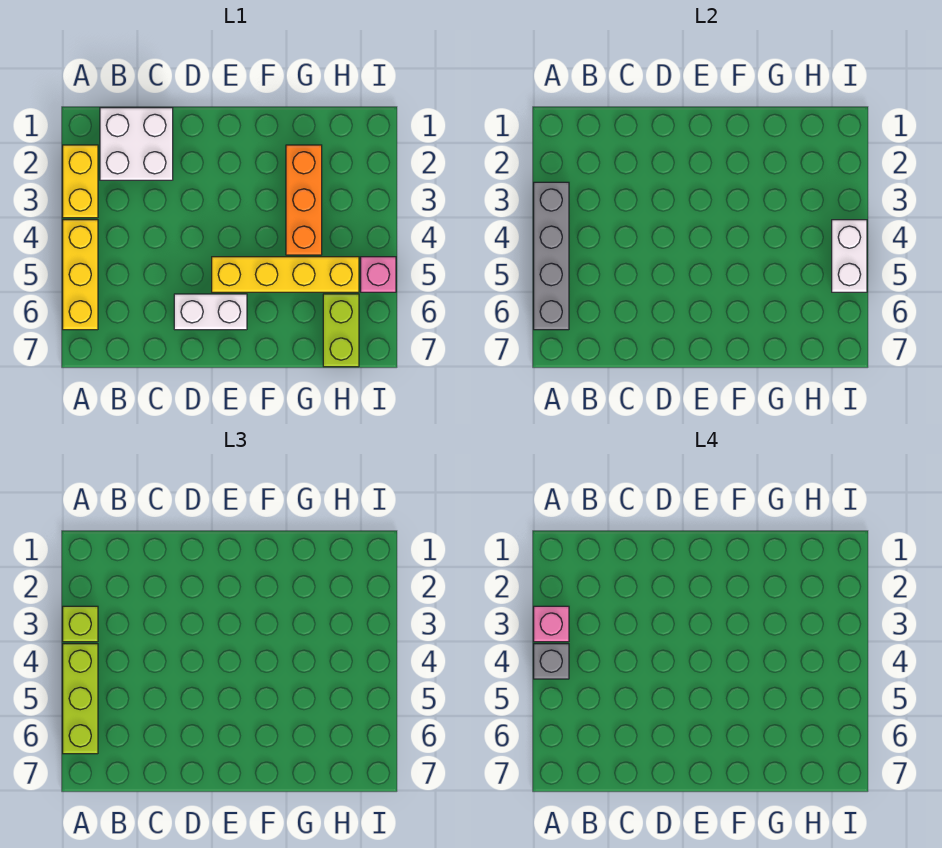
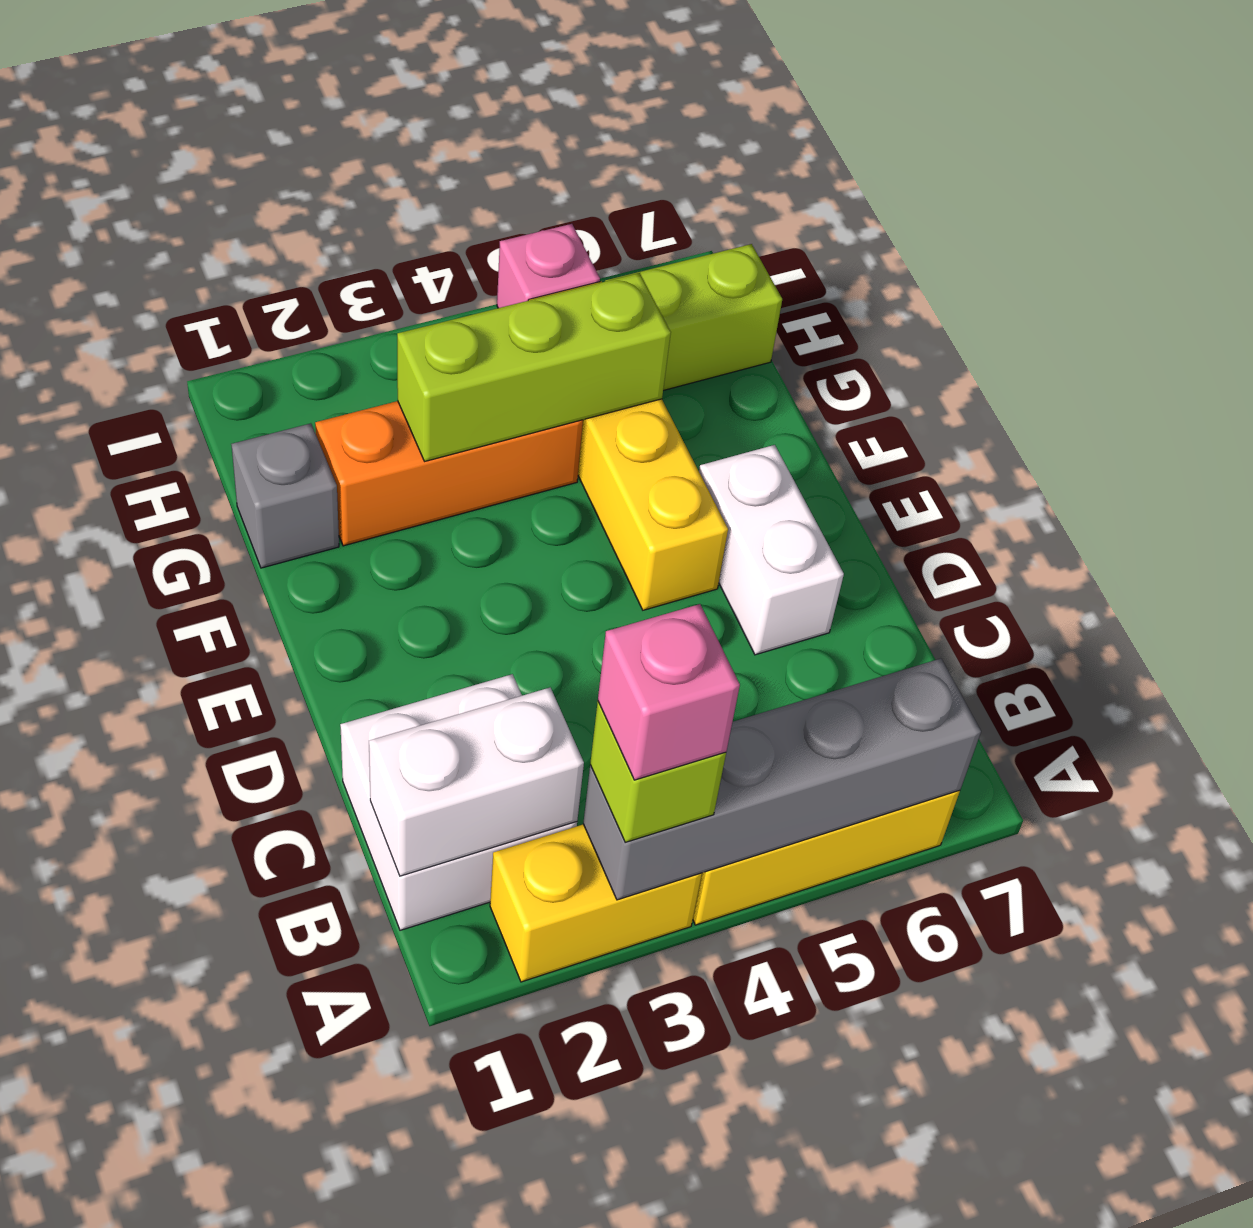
lime 1x3 brick [63,644,98,754] -> lime 1x3 brick moved to [397,273,671,461]
grey 1x1 brick [534,644,569,679] -> grey 1x1 brick moved to [231,423,339,568]
white 1x2 brick [832,220,867,292] -> white 1x2 brick moved to [369,688,584,876]

